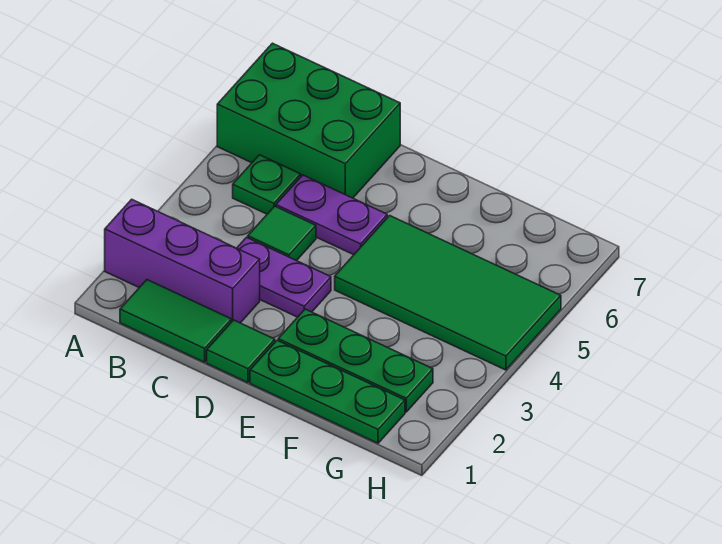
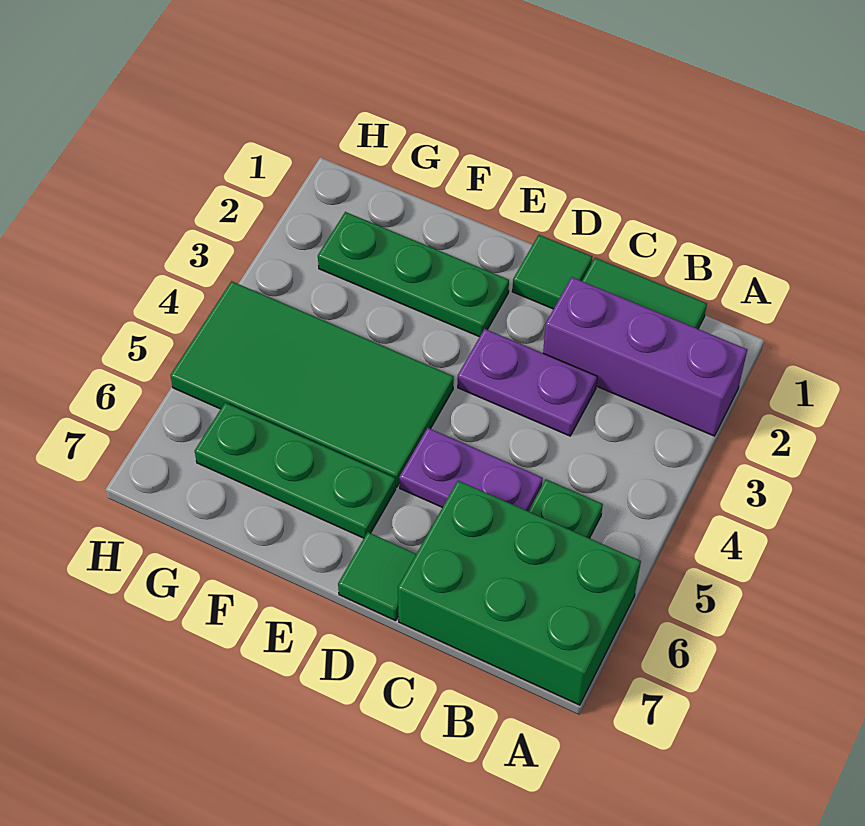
green 1x1 tile [248,206,316,261] -> green 1x1 tile moved to [338,532,416,621]
green 1x3 plate [250,340,405,443] -> green 1x3 plate moved to [195,403,396,538]

